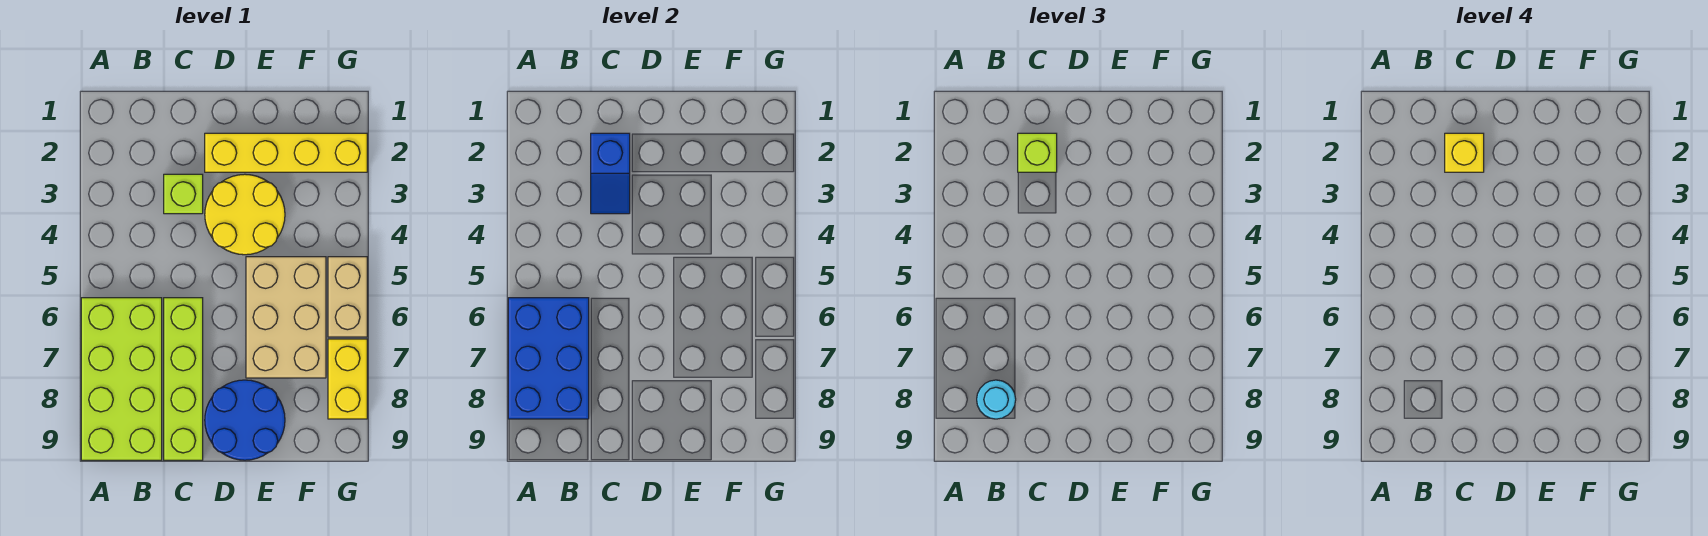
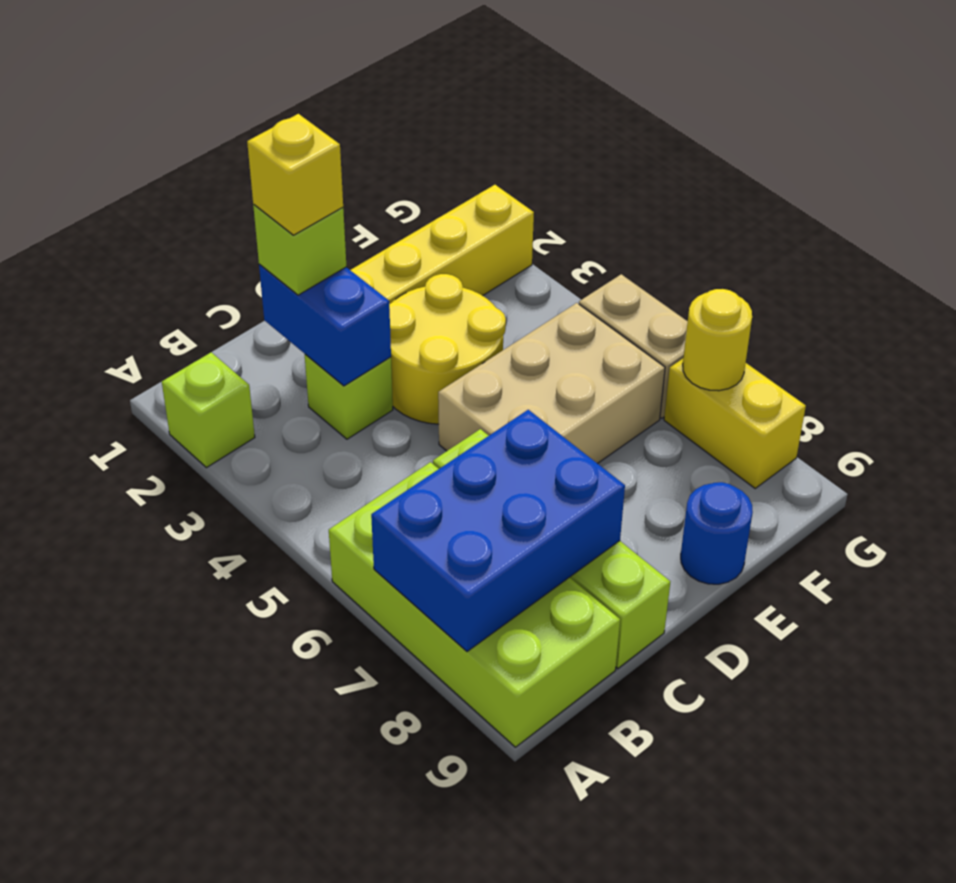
none -> lime 1x1 brick [162,352,255,468]
blue 2x3 brick [508,298,589,419] -> blue 2x3 brick turned to [371,410,625,651]
cyan 1x1 round brick [977,380,1016,419] -> none
blue 1x2 slope [591,133,630,214] -> blue 1x2 brick [259,264,391,386]
blue 2x2 round brick [205,380,285,460] -> blue 1x1 round brick [681,482,753,584]
tan 2x3 brick [246,257,326,378] -> tan 2x3 brick turned to [438,303,665,464]
none -> yellow 1x1 round brick [683,289,752,391]

